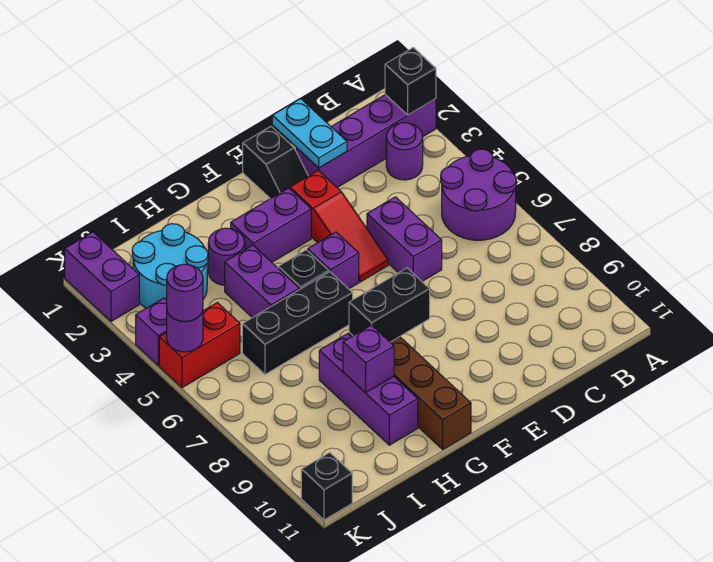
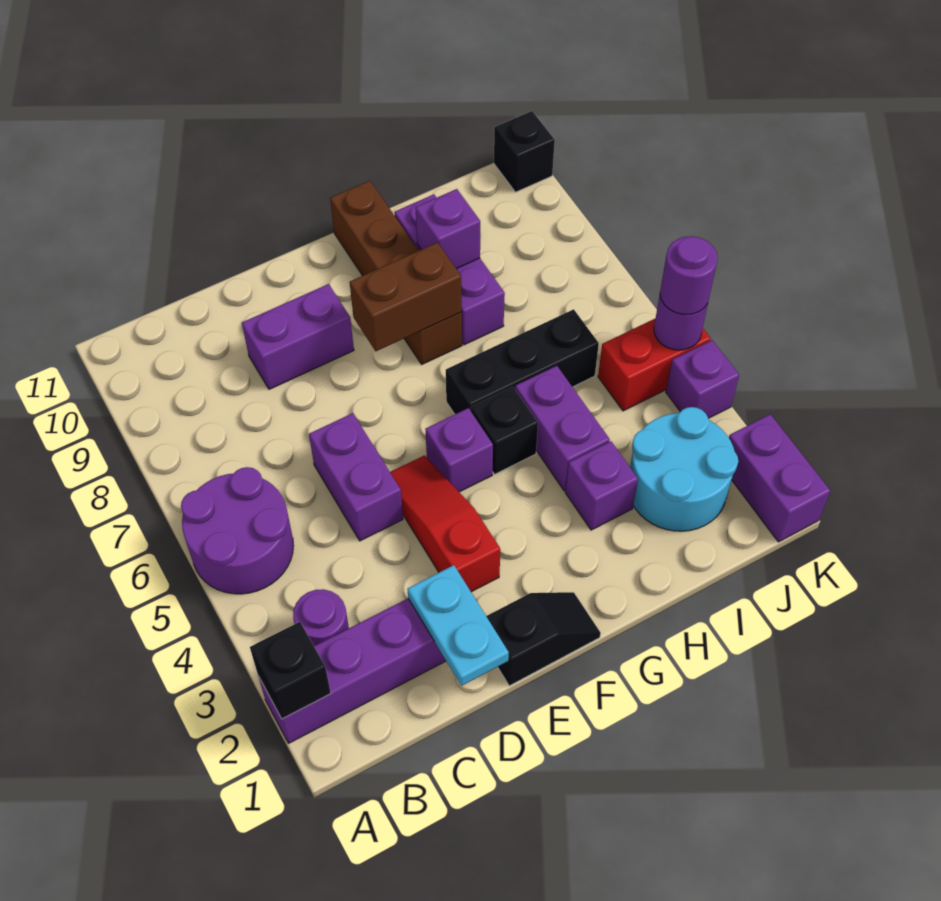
black 1x2 slope [243,126,308,199] -> black 1x2 slope turned to [486,592,601,686]
purple 1x2 brick [231,188,311,262] -> purple 1x2 brick moved to [242,284,354,389]
black 1x2 brick [349,268,430,342] -> brown 1x2 brick [350,242,462,351]
purple 1x1 round brick [208,228,245,285] -> purple 1x1 brick [565,441,638,530]

